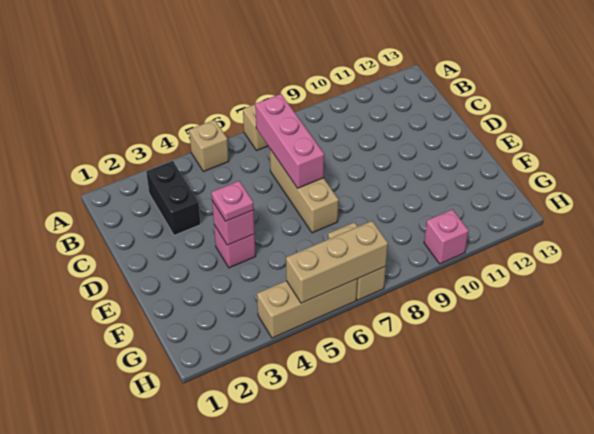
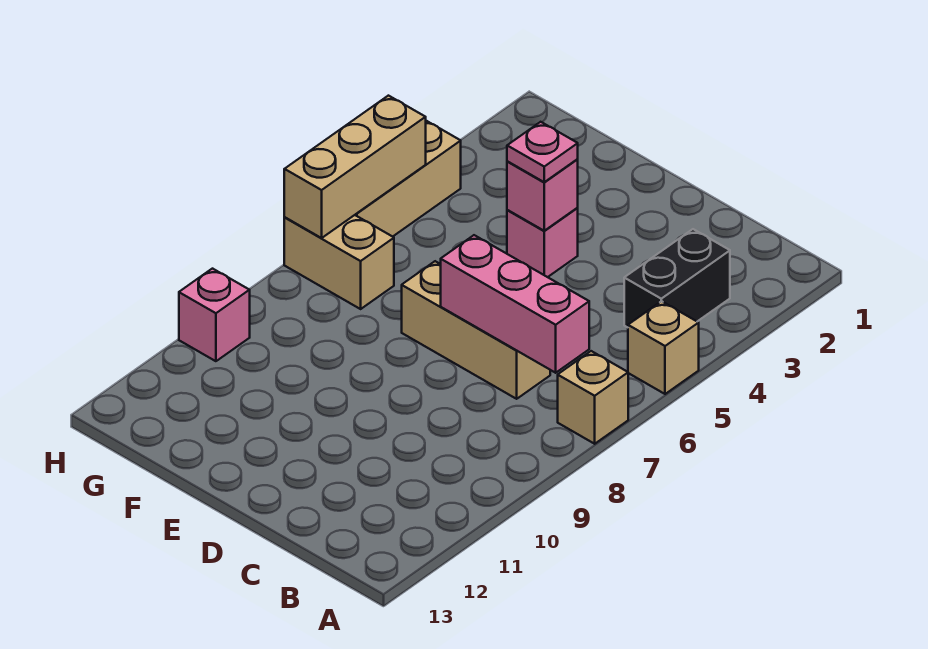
black 1x2 brick [146,161,200,235] -> black 1x2 brick turned to [624,229,730,327]

